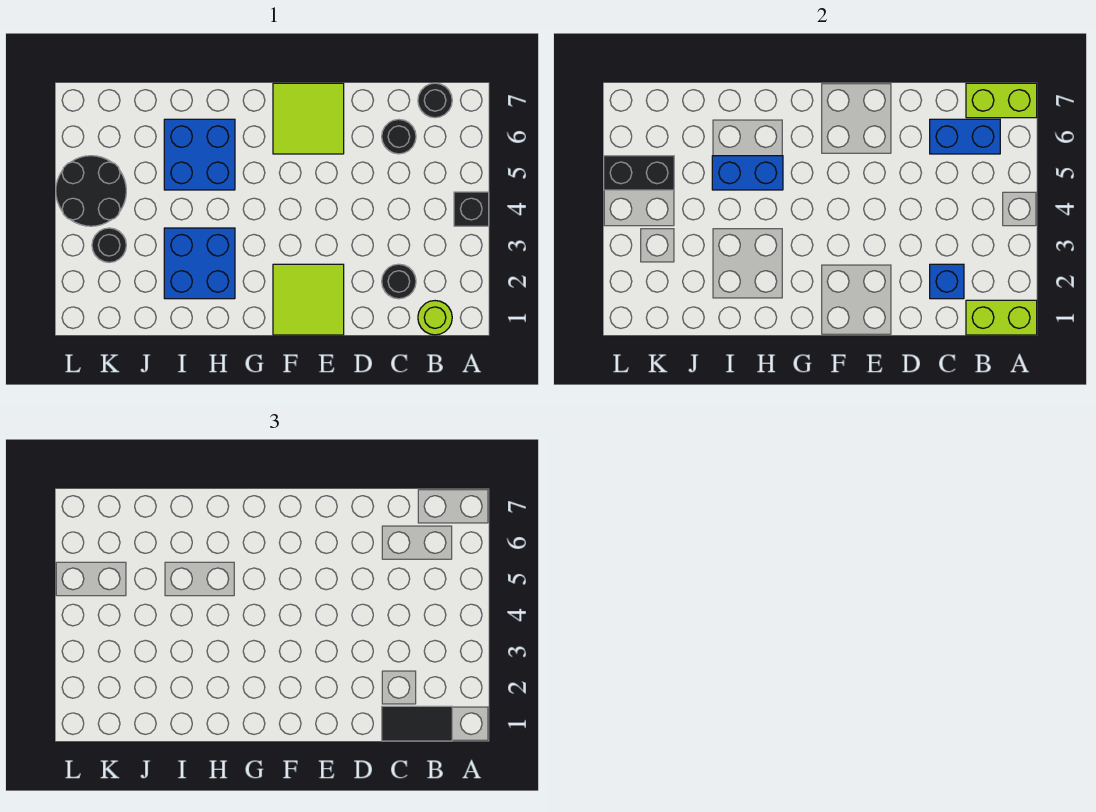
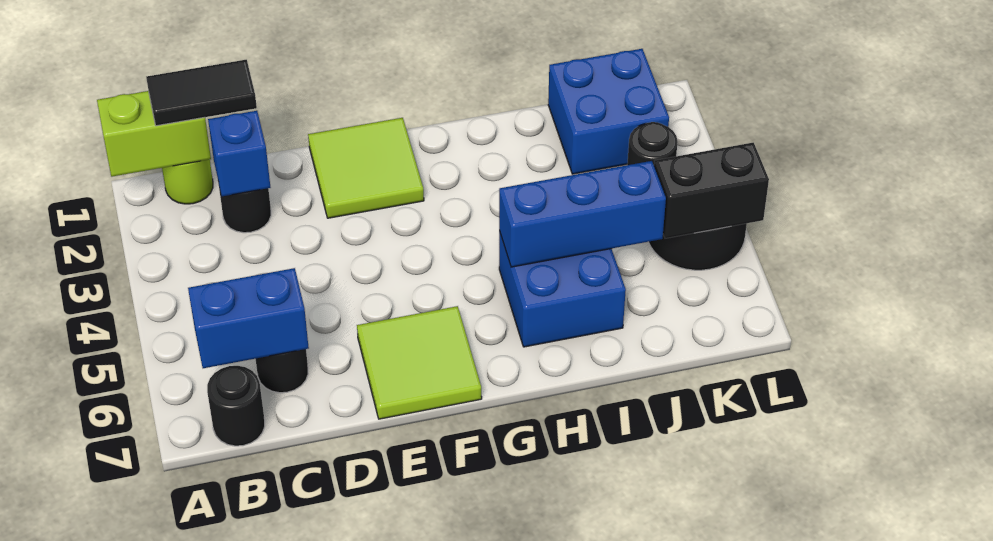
black 1x1 brick [454,192,489,226] -> none
lime 1x2 brick [966,83,1037,118] -> none
blue 2x2 brick [164,228,235,299] -> blue 2x2 brick moved to [548,49,669,174]
blue 1x2 brick [712,156,783,190] -> blue 1x3 brick [499,161,666,267]

